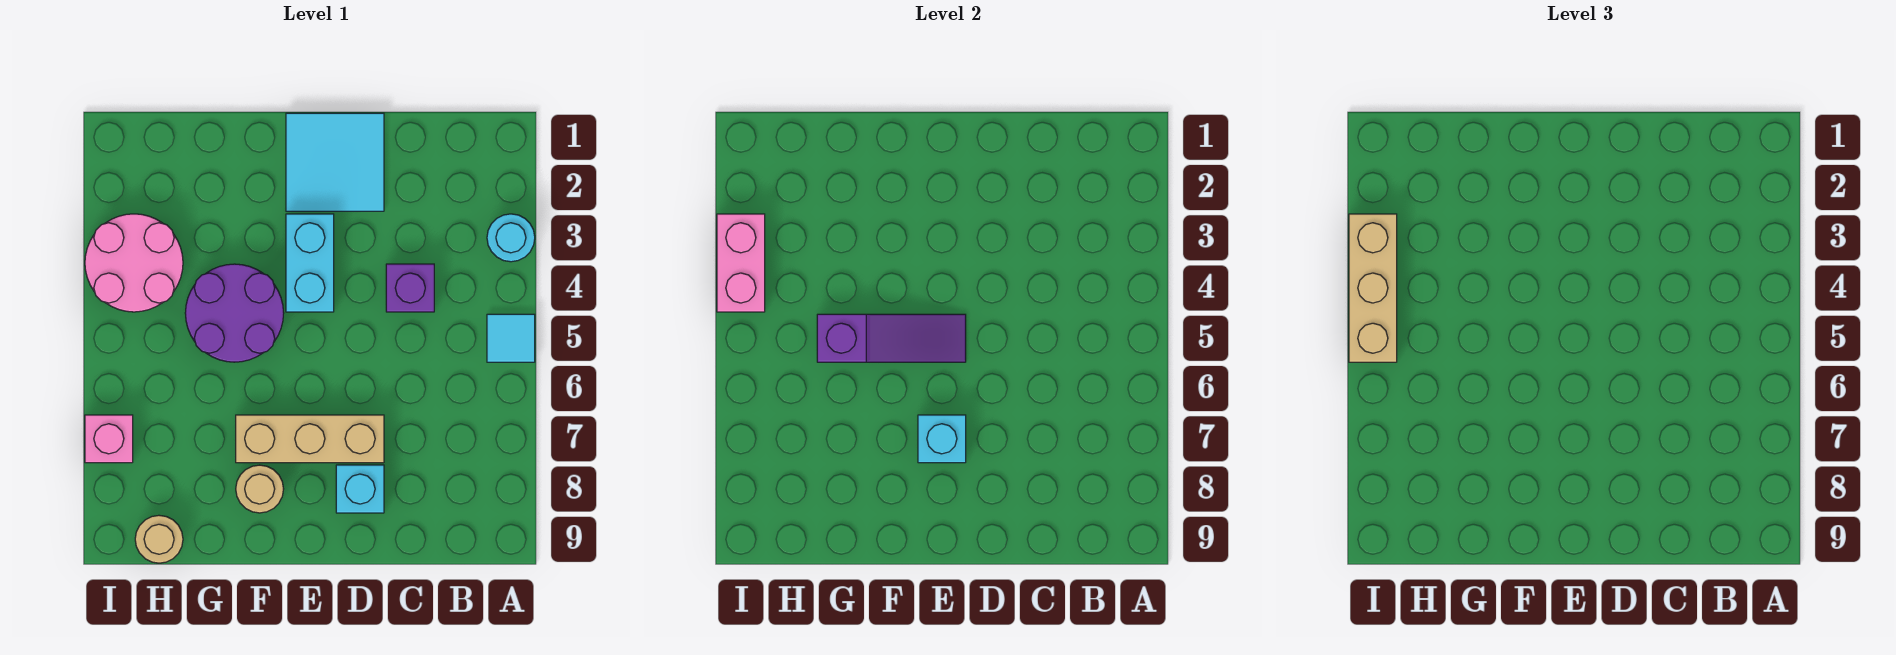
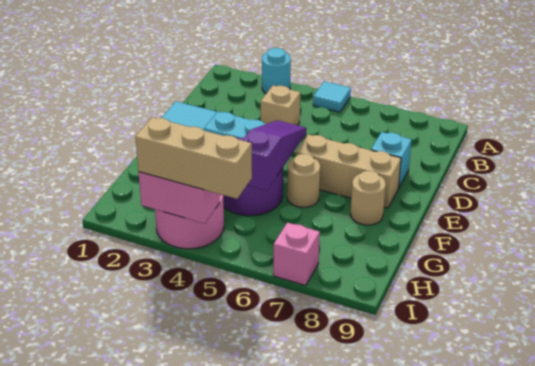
purple 1x1 brick [386,264,434,312] -> tan 1x1 brick [261,86,300,125]
tan 1x3 brick [236,415,384,463] -> tan 1x3 brick turned to [296,134,401,208]
cyan 1x1 brick [918,415,966,463] -> none
tan 1x1 round brick [135,515,183,563] -> tan 1x1 round brick moved to [287,154,320,208]

